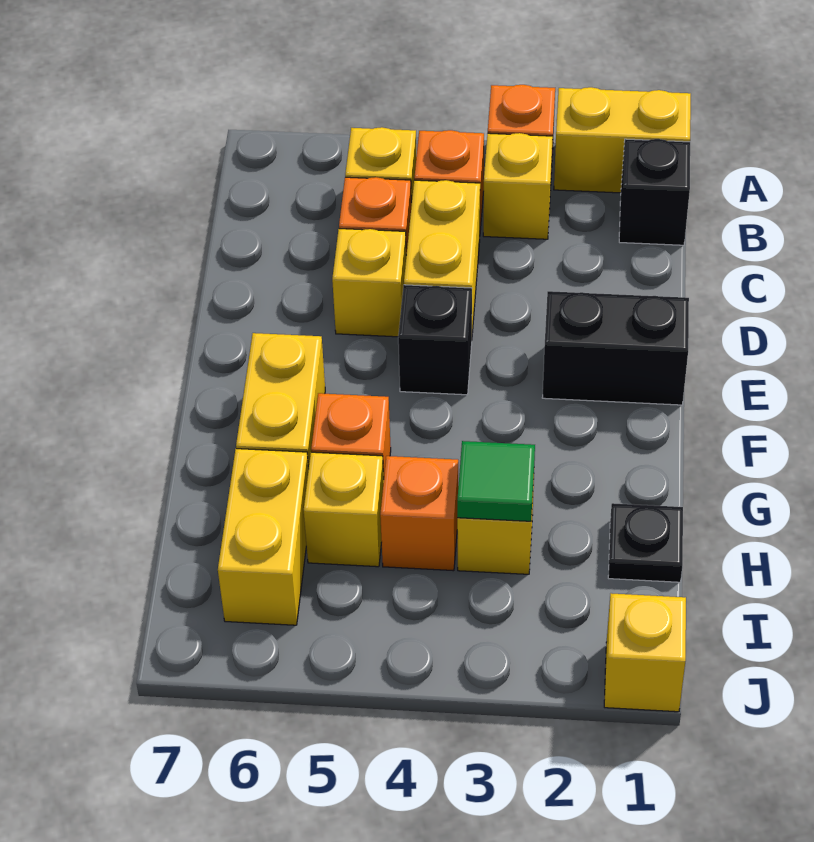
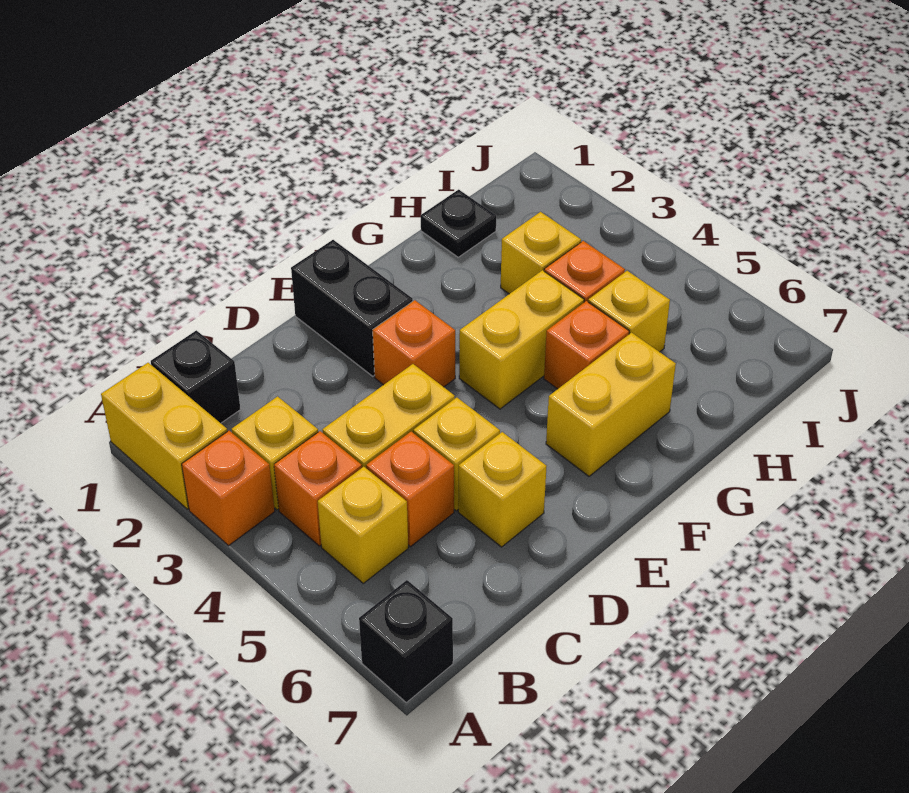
none -> orange 1x1 brick [373,300,455,387]
black 1x1 brick [398,285,472,395] -> black 1x1 brick moved to [359,580,453,702]
green 1x1 tile [457,441,535,521] -> none
yellow 1x2 brick [218,449,309,625] -> yellow 1x2 brick moved to [459,270,584,409]
yellow 1x1 brick [604,593,686,712] -> yellow 1x1 brick moved to [458,432,547,547]

